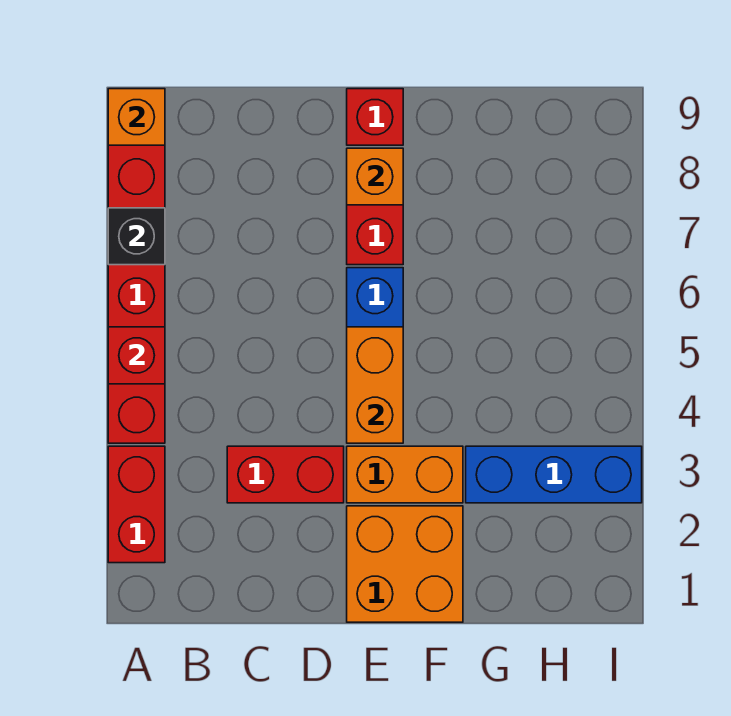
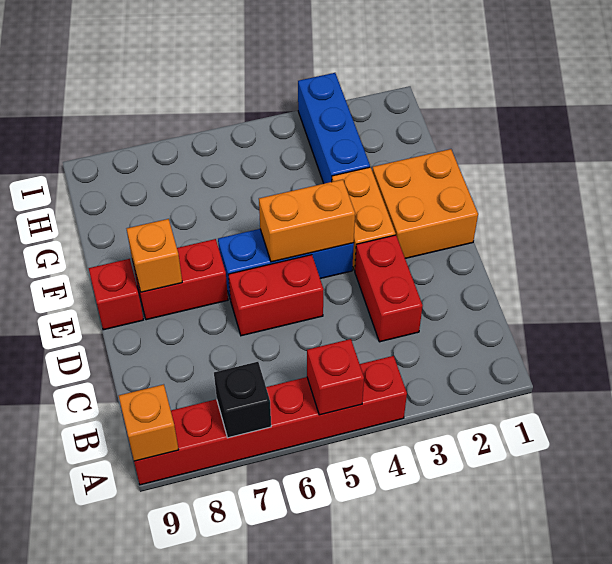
red 1x2 brick [108,446,165,563] -> red 1x2 brick moved to [228,255,324,336]

